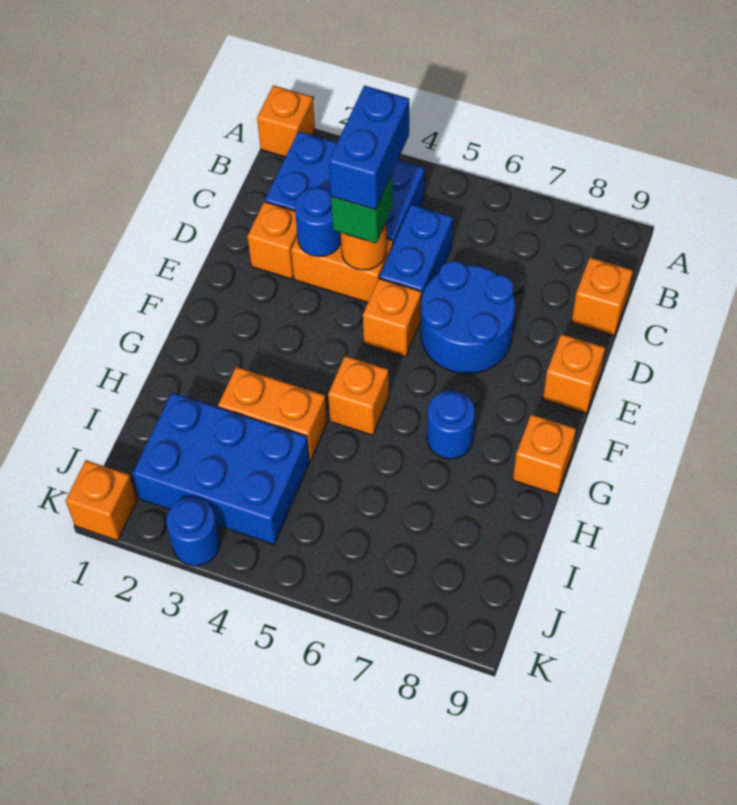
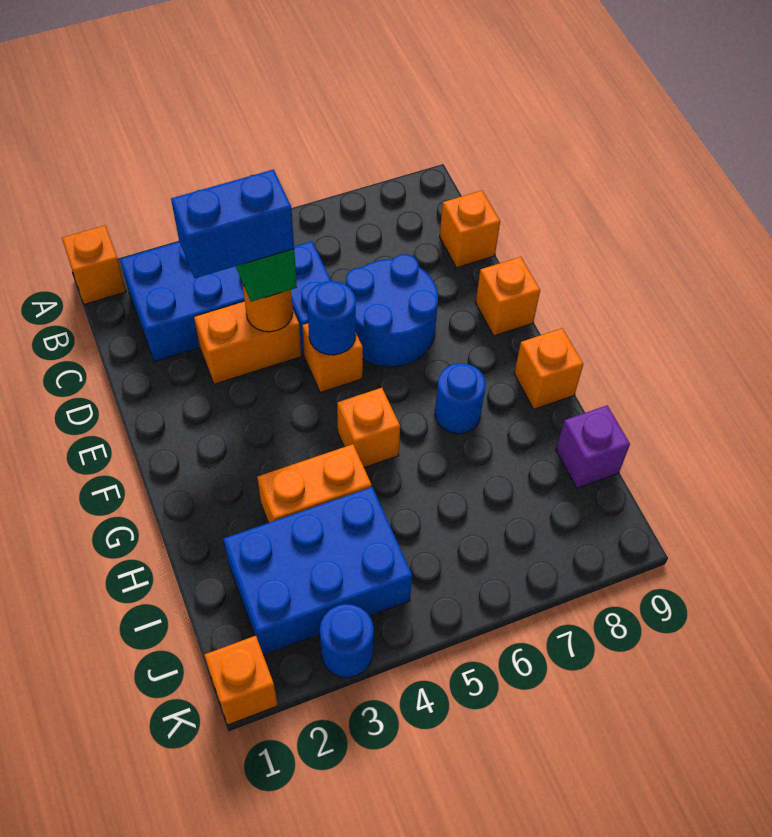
blue 1x2 brick [329,86,409,210] -> blue 1x2 brick turned to [171,170,294,278]
orange 1x1 brick [247,202,297,279] -> none
blue 1x1 round brick [295,187,341,257] -> blue 1x1 round brick moved to [307,281,356,355]
none -> purple 1x1 brick [556,405,630,488]

